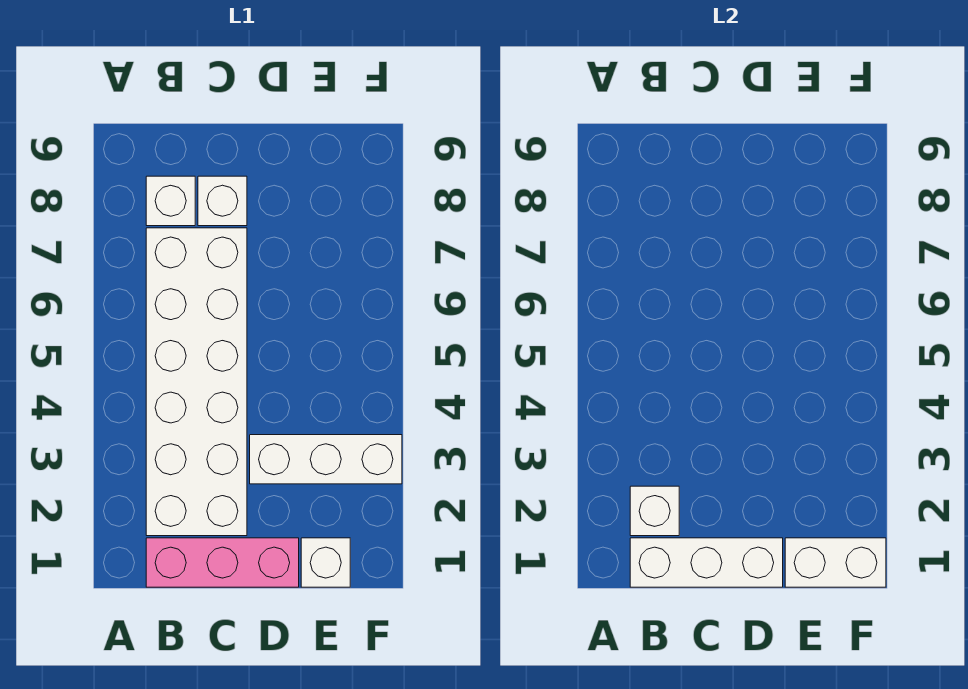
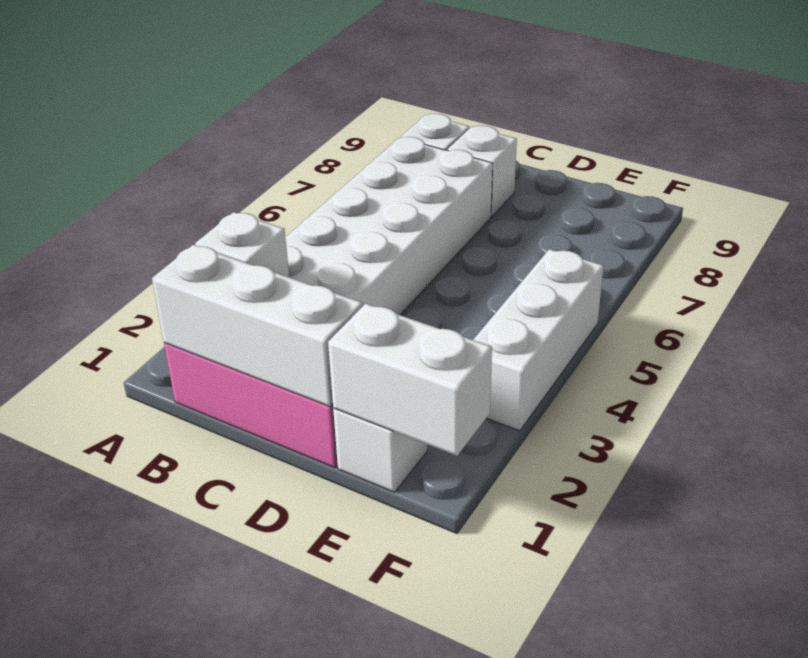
white 1x3 brick [250,435,402,484] -> white 1x3 brick turned to [473,249,603,431]

